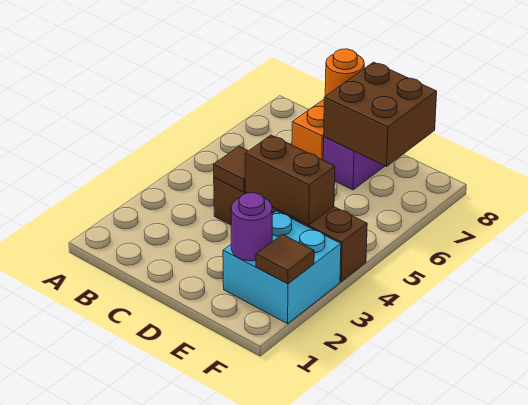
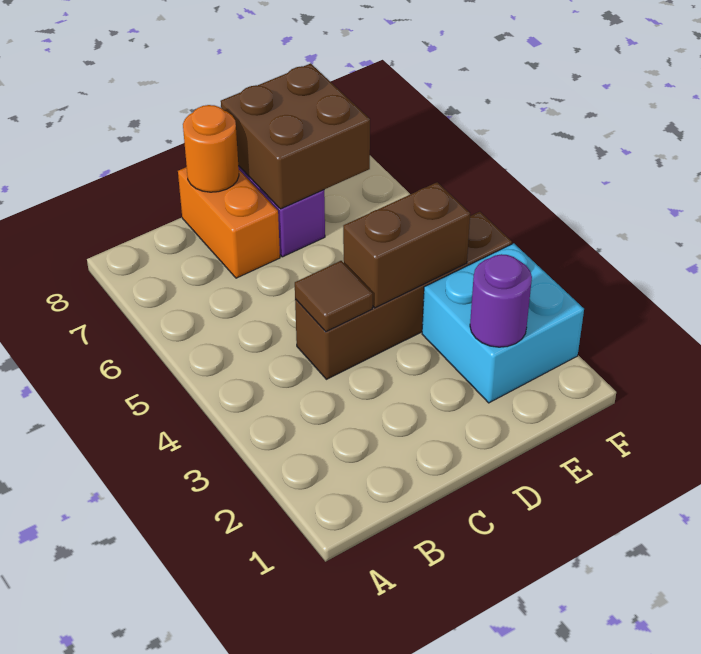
brown 1x1 tile [256,234,314,284] -> none

